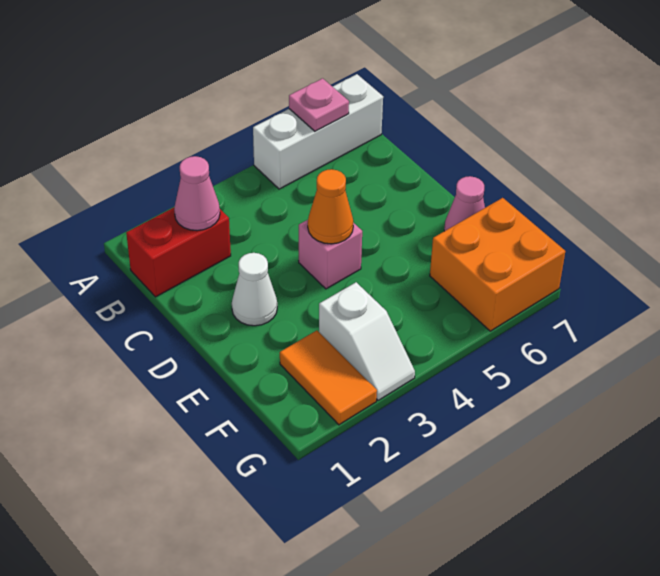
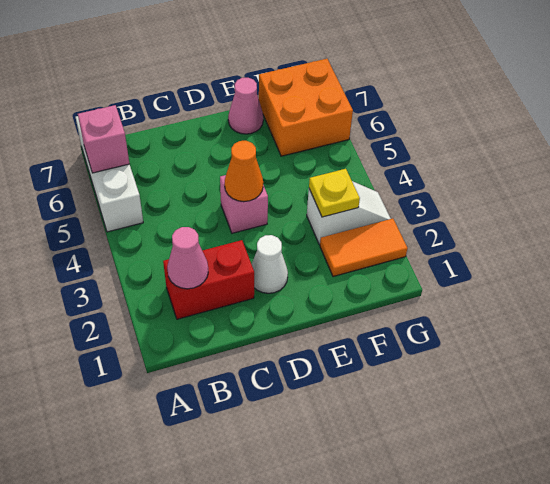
pink 1x1 plate [289,78,349,131] -> pink 1x1 brick [78,105,129,173]
red 1x2 brick [126,208,231,297] -> red 1x2 brick turned to [163,240,254,319]
none -> yellow 1x1 plate [309,169,360,217]

